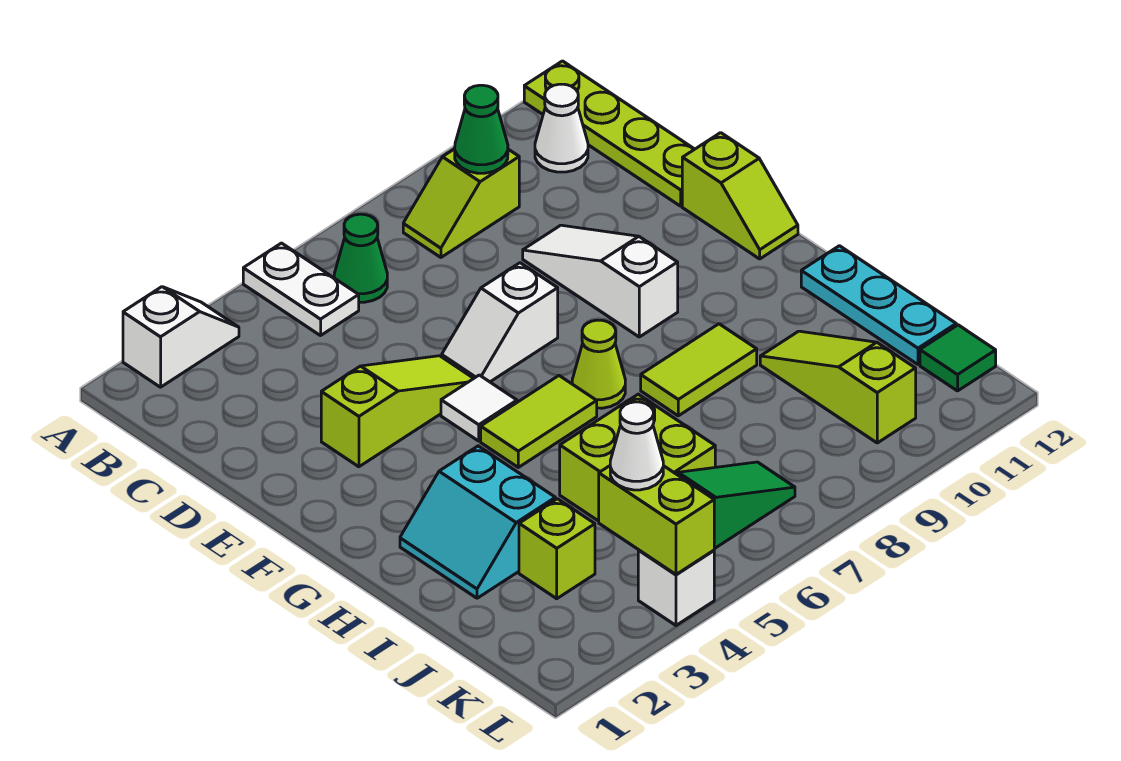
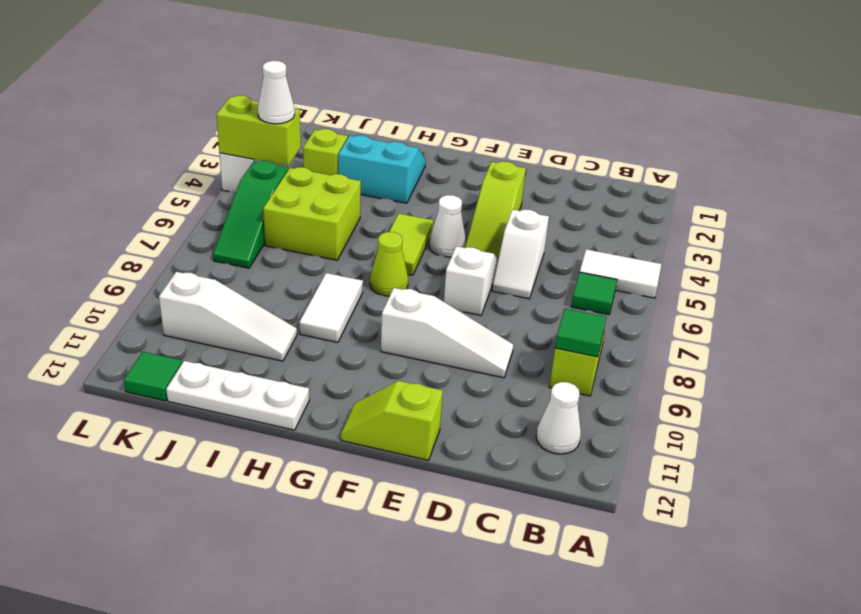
white 1x2 slope [123,287,239,387] -> white 1x2 slope moved to [492,210,549,299]
white 1x2 plate [243,243,359,336] -> white 1x2 tile [580,249,662,298]
lime 1x4 plate [524,61,694,206] -> none
green 1x1 cone [334,214,387,302] -> green 1x1 tile [571,272,617,315]
green 1x1 cone [455,85,508,173] -> green 1x1 tile [555,309,606,357]
white 1x1 tile [441,375,517,441] -> white 1x1 cone [429,195,466,257]
lime 1x2 tile [641,324,757,416] -> white 1x2 tile [299,273,363,342]
cyan 1x3 plate [801,246,956,364] -> white 1x3 plate [166,361,309,430]
lime 1x3 slope [760,331,916,443] -> white 1x3 slope [159,272,297,361]

